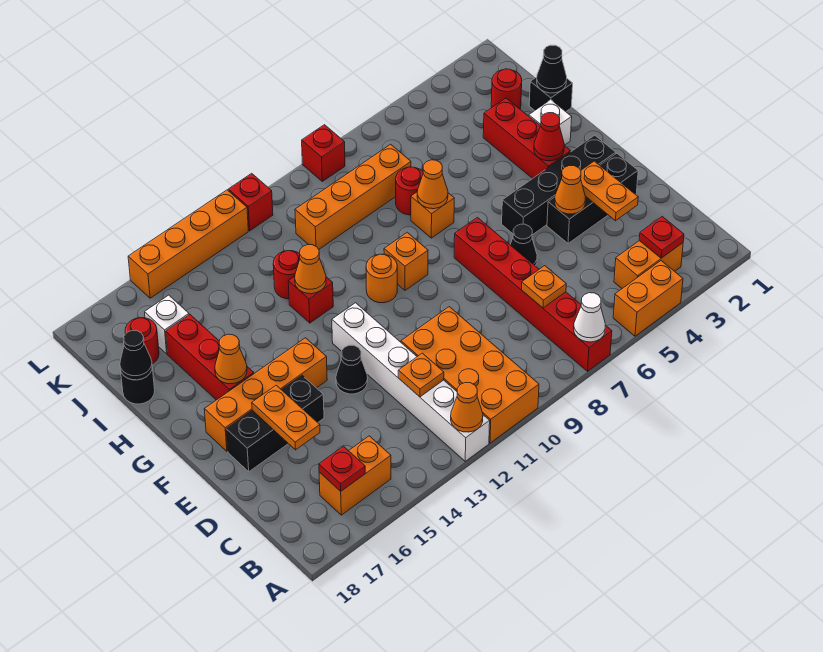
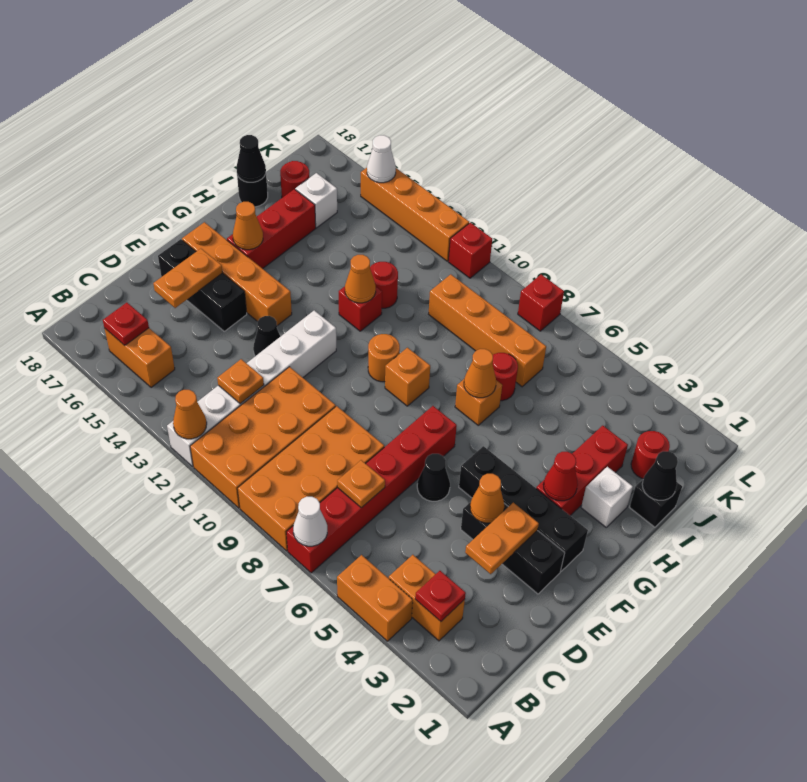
none -> orange 2x4 brick [237,406,384,551]
none -> white 1x1 cone [367,135,396,183]

